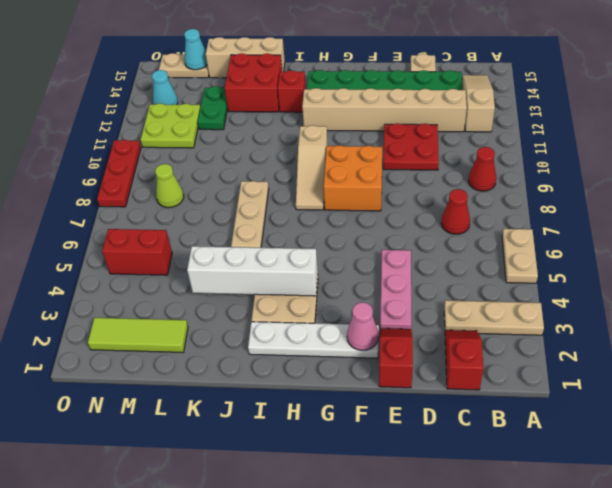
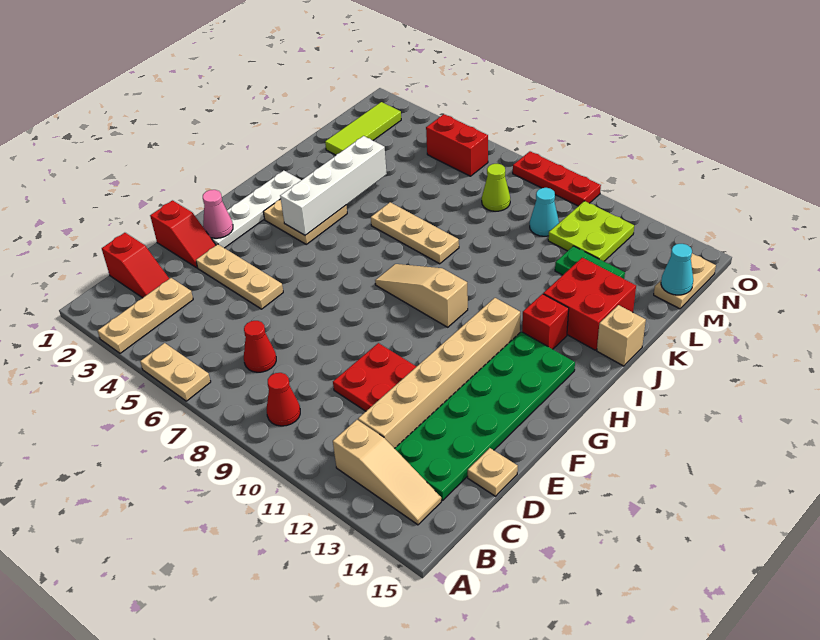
pink 1x3 plate [380,250,411,329] -> tan 1x3 plate [196,244,283,309]
orange 2x2 brick [324,145,382,211] -> none
tan 1x3 brick [206,37,285,78] -> tan 1x1 brick [597,305,646,366]
red 1x2 brick [102,229,172,275] -> red 1x2 brick turned to [426,114,488,176]
cyan 1x1 cone [152,70,178,105] -> cyan 1x1 cone moved to [530,188,559,236]

